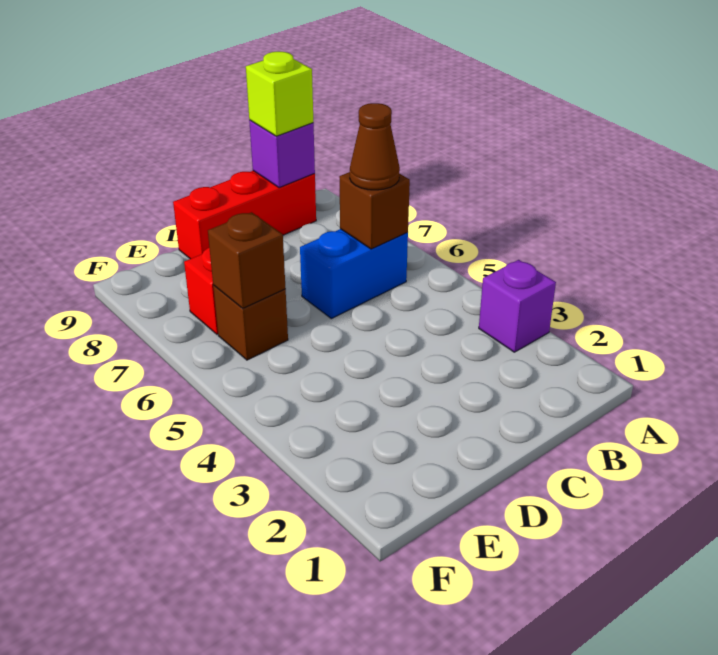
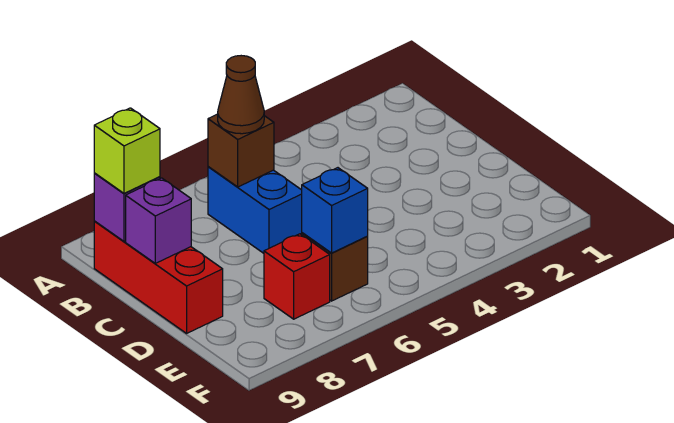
purple 1x1 brick [479,260,556,352] -> purple 1x1 brick moved to [126,178,191,263]
brown 1x1 brick [208,212,286,308] -> blue 1x1 brick [302,168,368,253]

